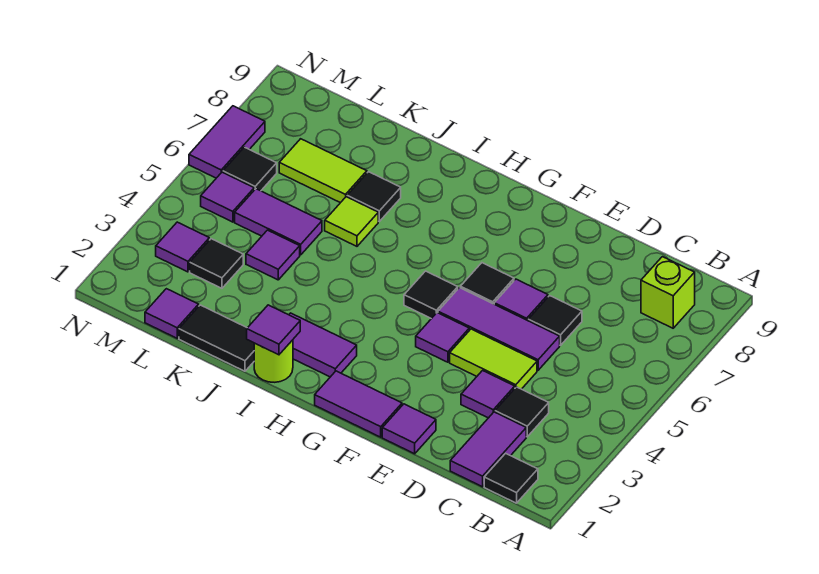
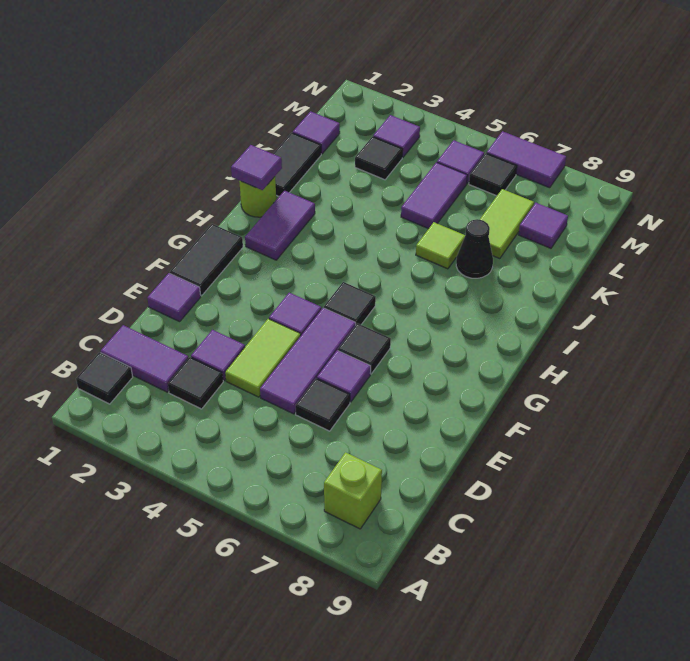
purple 1x2 tile [315,371,402,437] -> black 1x2 tile [170,224,243,296]
black 1x1 tile [347,172,401,221] -> black 1x1 cone [456,219,493,278]
purple 1x1 tile [246,230,300,280] -> purple 1x1 tile moved to [519,203,568,248]

